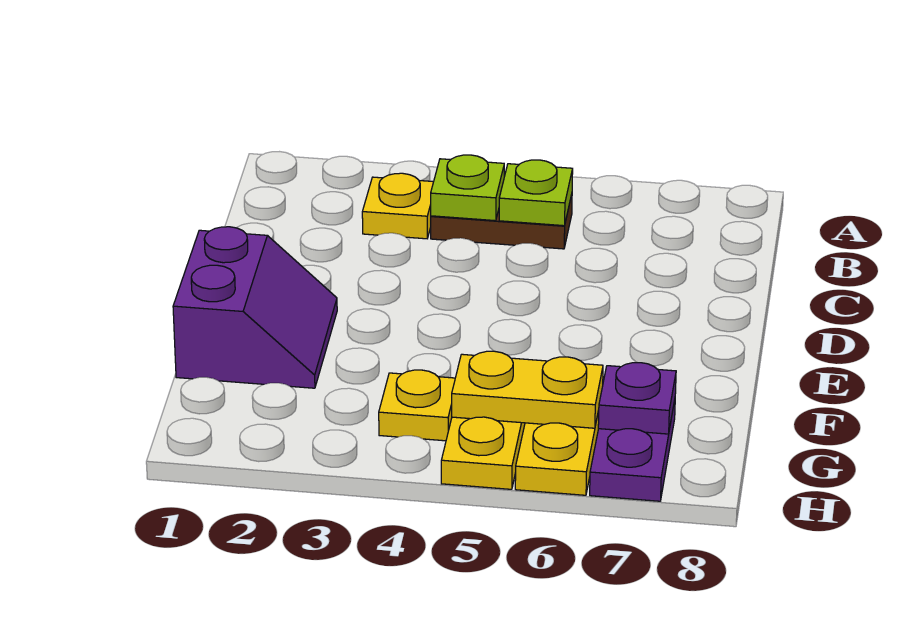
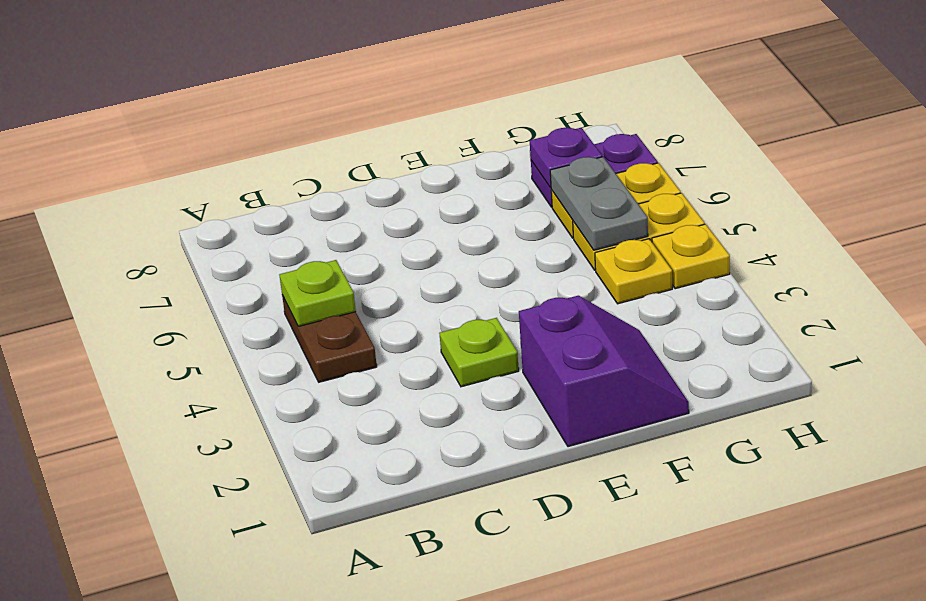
yellow 1x1 plate [362,173,433,239] -> yellow 1x1 plate moved to [652,224,730,289]
lime 1x1 plate [431,155,504,221] -> lime 1x1 plate moved to [439,318,519,387]
purple 2x2 slope [173,227,337,388] -> purple 2x2 slope turned to [519,296,689,447]
yellow 1x2 plate [452,351,603,428] -> grey 1x2 plate [550,157,648,250]

